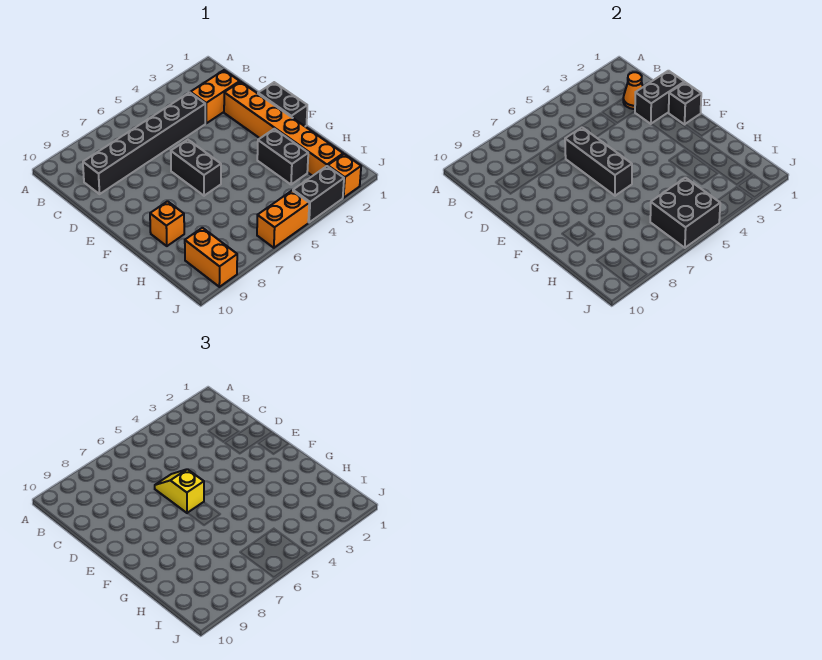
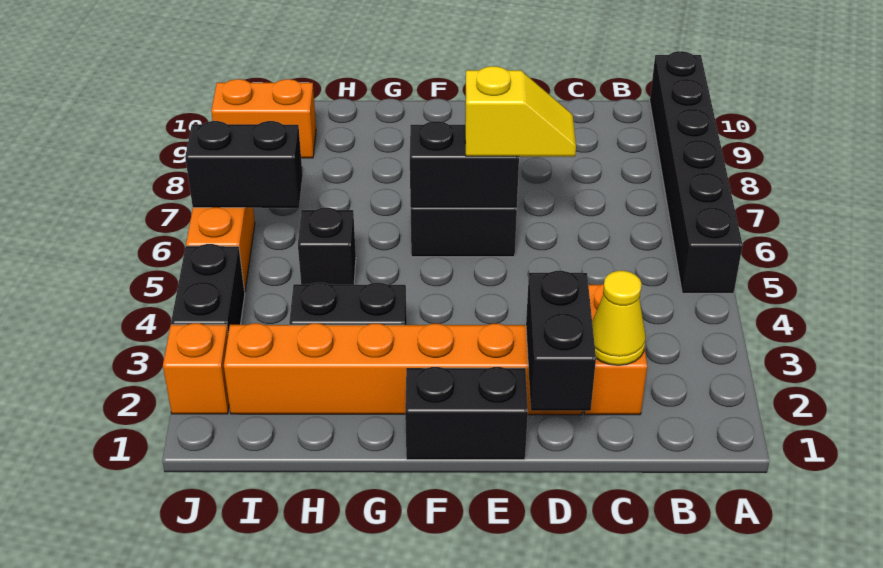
orange 1x1 cone [623,72,643,109] -> yellow 1x1 cone [592,271,646,365]
black 1x6 brick [83,92,205,194] -> black 1x6 brick moved to [650,51,743,293]
black 1x3 brick [565,127,632,196] -> black 1x2 brick [410,121,519,208]
black 1x1 brick [669,82,701,124] -> black 1x1 brick moved to [298,208,356,285]
orange 1x1 brick [150,201,184,246] -> none
black 2x2 brick [650,178,720,248] -> black 1x2 brick [185,121,303,208]

